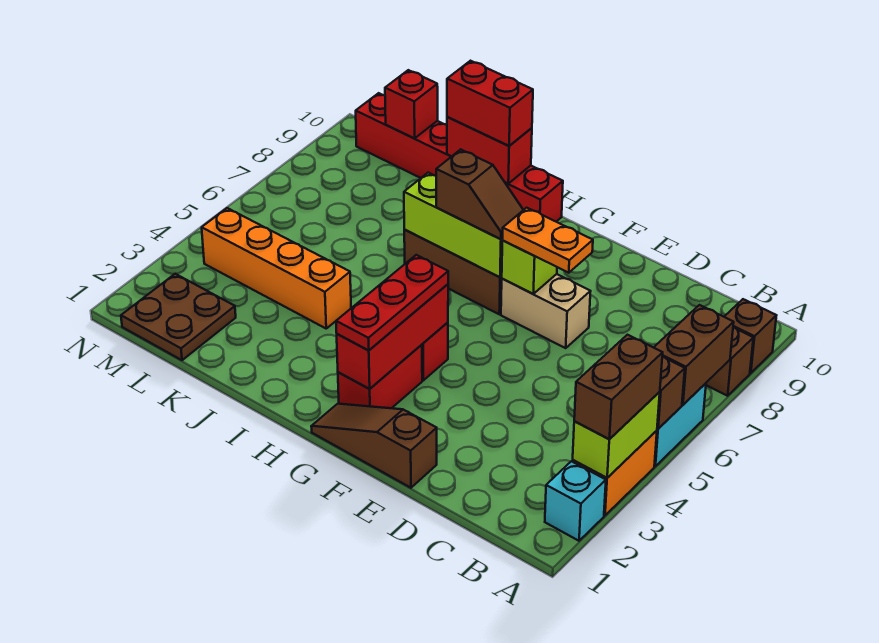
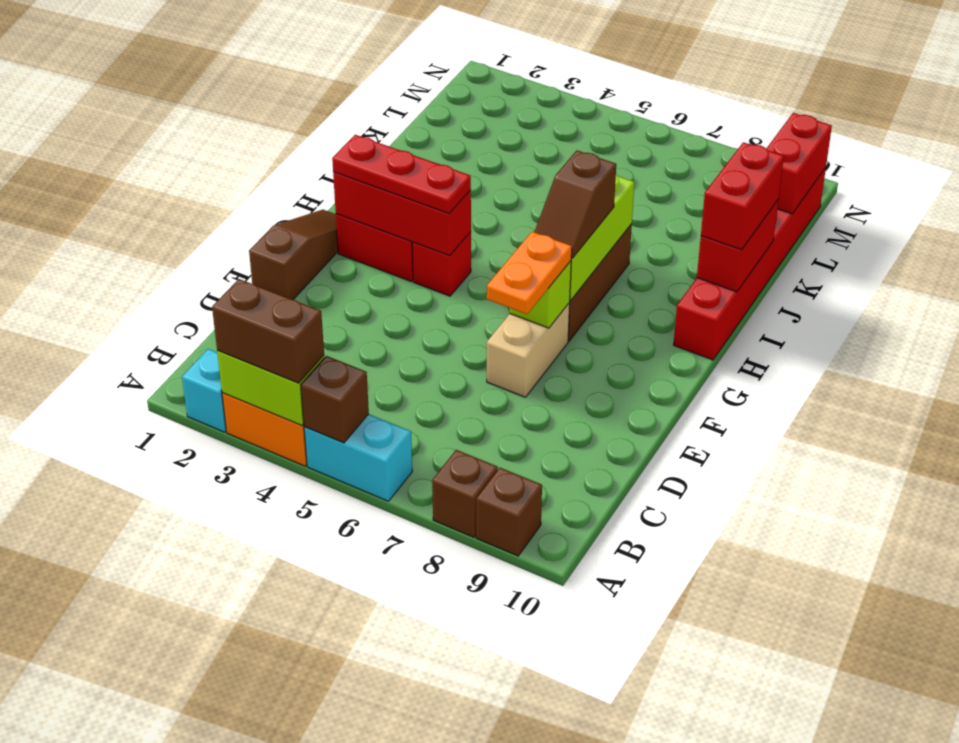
brown 1x2 brick [654,305,734,405] -> none
orange 1x4 brick [202,208,351,328] -> none
brown 2x2 plate [121,274,236,360] -> none
red 1x1 brick [385,70,438,138] -> red 1x2 brick [766,113,832,214]

